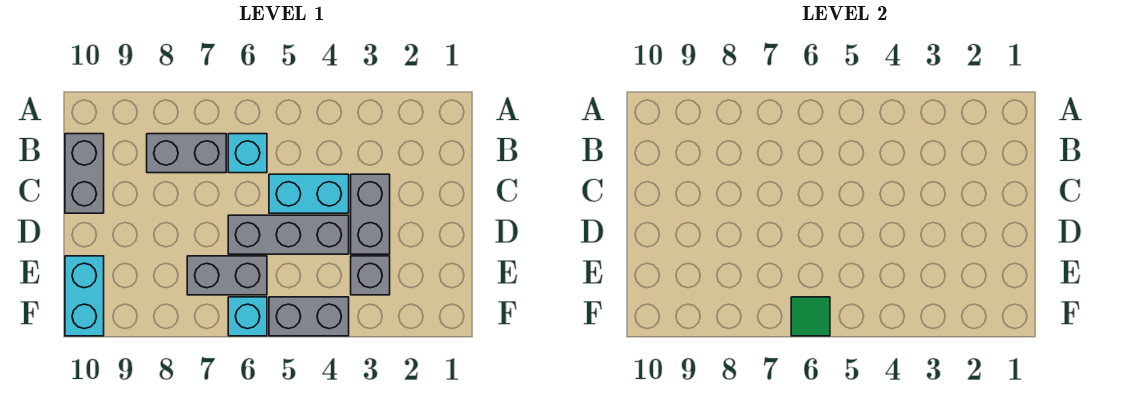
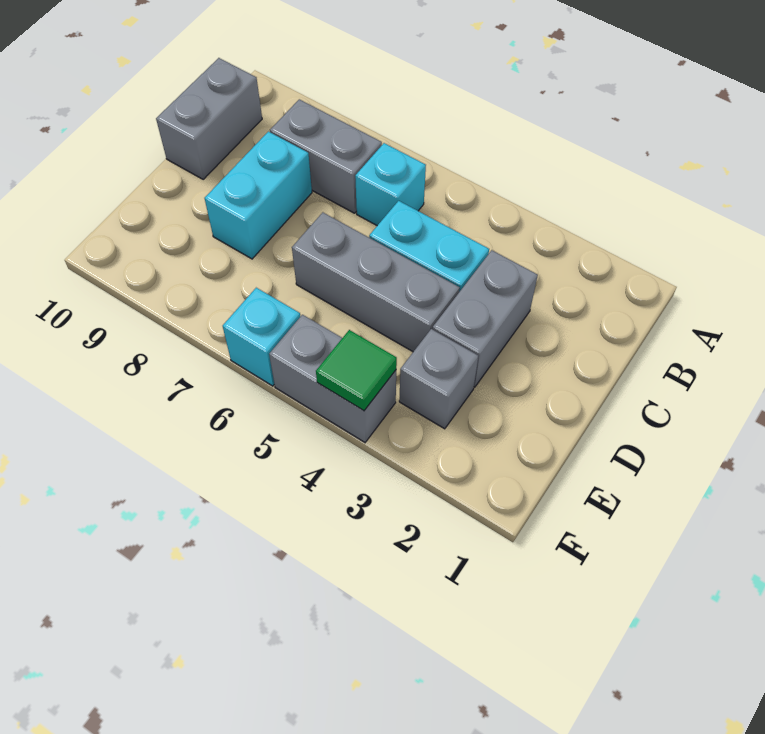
grey 1x2 brick [187,256,267,295] -> none
cyan 1x2 brick [65,256,104,336] -> cyan 1x2 brick moved to [205,132,312,259]
green 1x1 tile [791,297,830,336] -> green 1x1 tile moved to [316,330,397,411]

